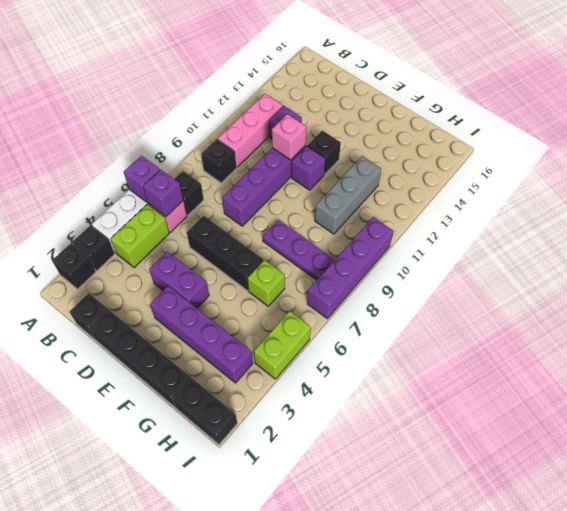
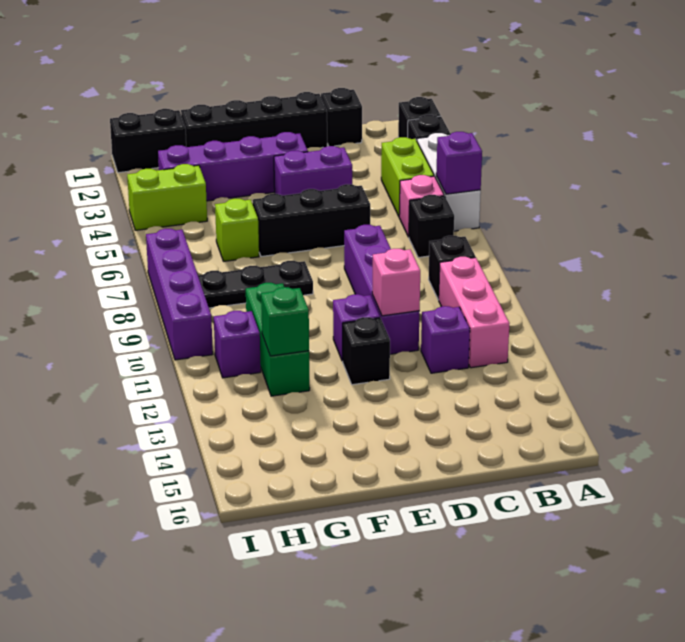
purple 1x1 brick [143,170,183,216] -> purple 1x1 brick moved to [214,311,261,378]
purple 1x3 plate [263,220,335,280] -> black 1x3 plate [198,261,313,308]
grey 1x3 brick [315,156,381,234] -> green 1x3 brick [246,283,310,396]
none -> green 1x1 brick [261,287,309,356]
lime 1x2 brick [254,311,311,379] -> lime 1x2 brick turned to [127,164,207,230]

